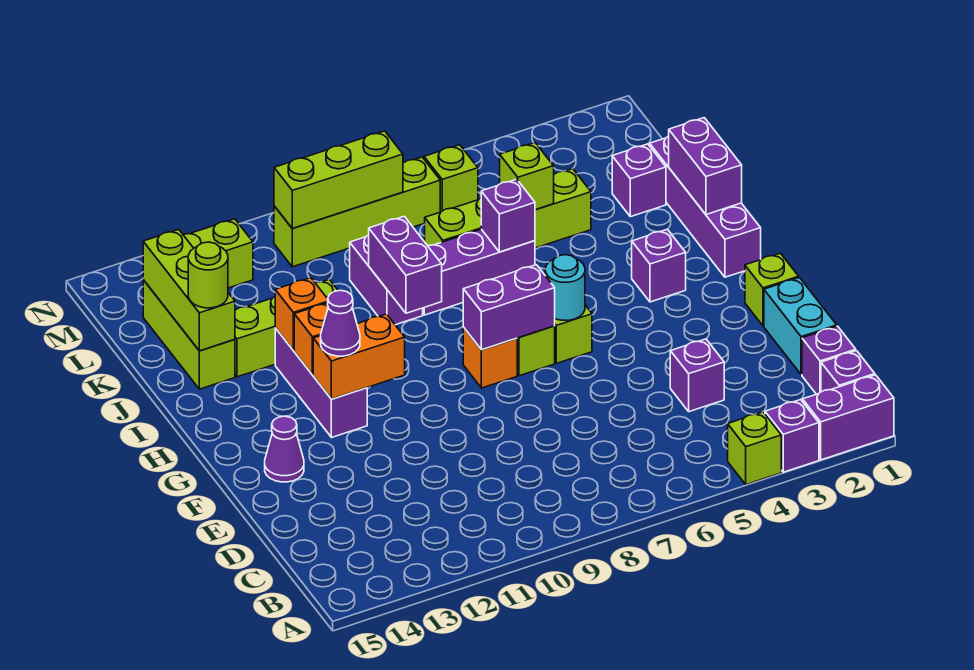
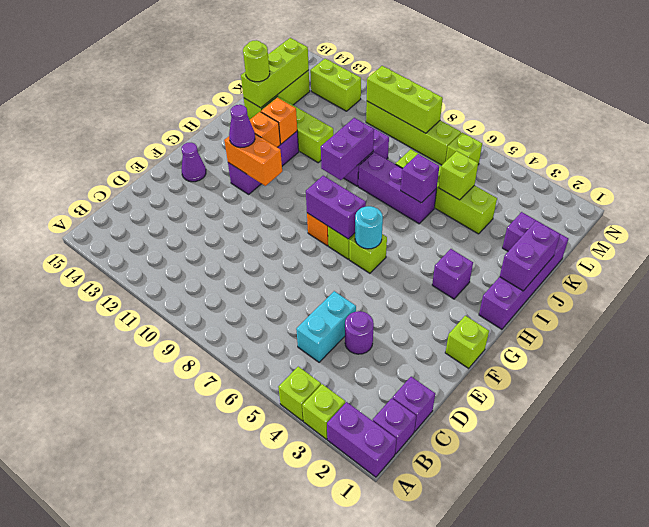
purple 1x1 brick [765,400,819,472] -> lime 1x1 brick [302,384,345,439]
cyan 1x2 brick [764,278,837,375] -> cyan 1x2 brick moved to [296,291,356,362]
purple 1x1 brick [670,339,724,412] -> purple 1x1 round brick [345,311,374,354]

